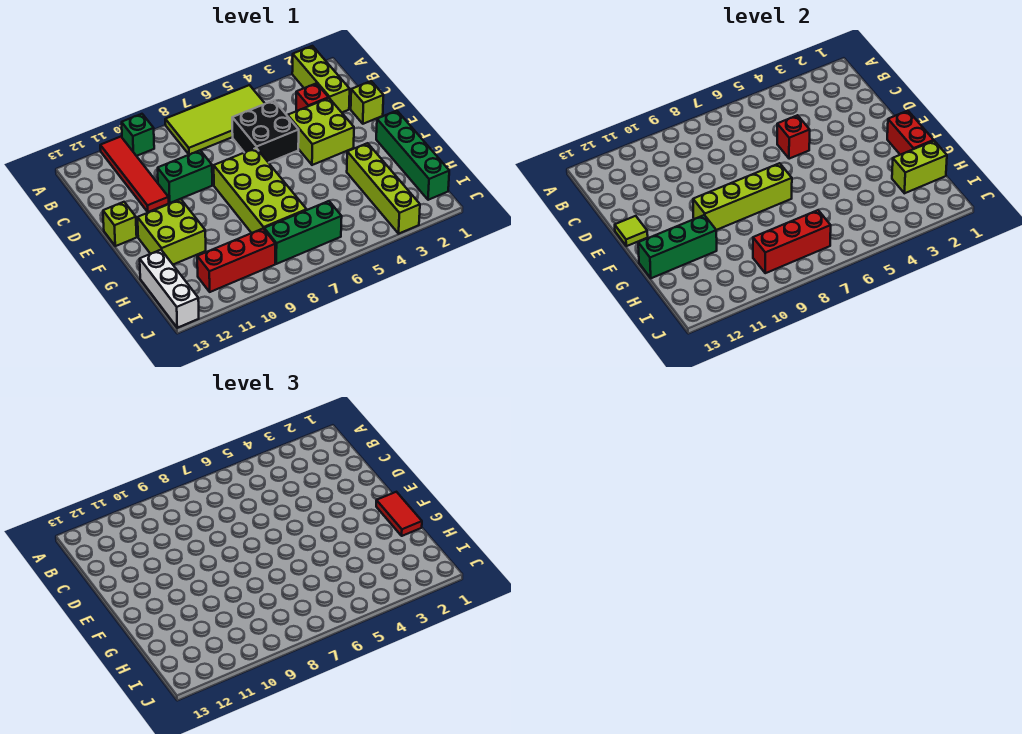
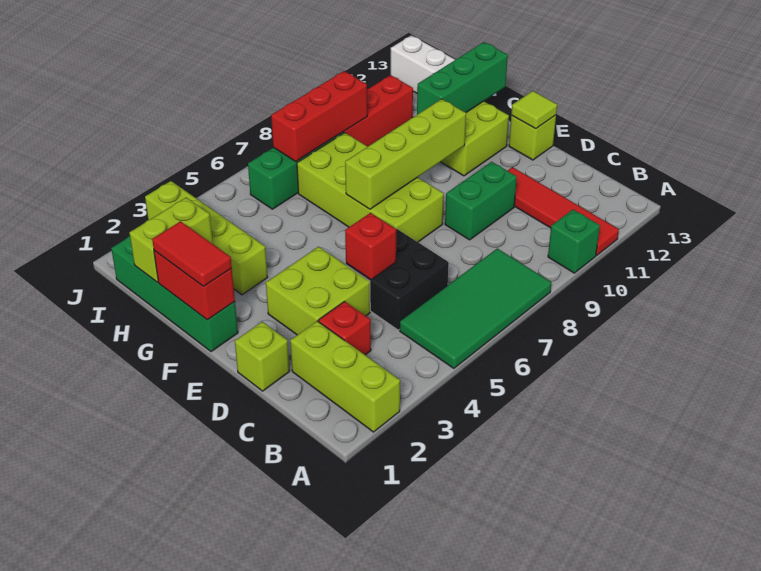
lime 2x4 tile [165,85,265,155] -> green 2x4 tile [400,249,551,368]

